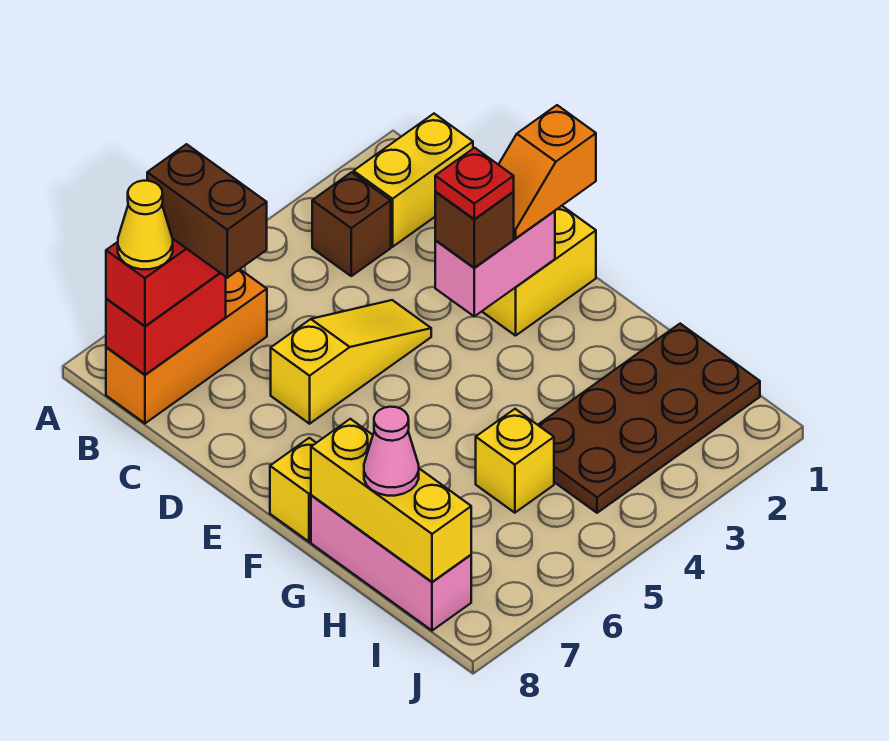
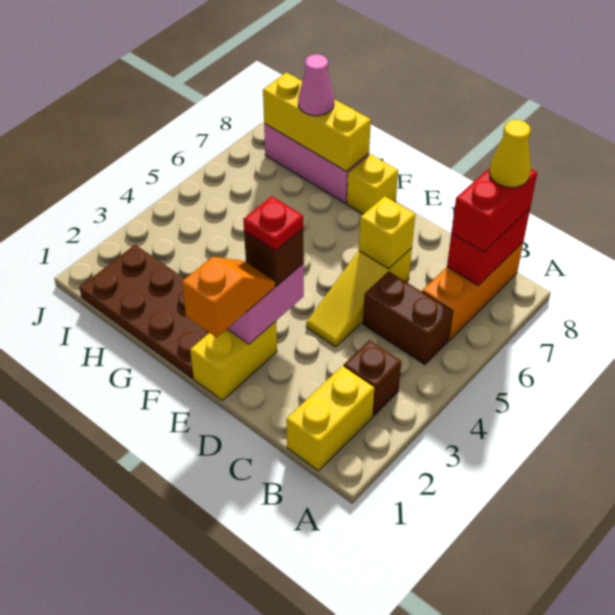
brown 1x2 brick [147,144,267,278] -> brown 1x2 brick moved to [363,272,453,365]
brown 2x4 plate [538,324,760,513] -> brown 2x4 plate turned to [79,245,209,378]
yellow 1x1 brick [476,409,554,513] -> yellow 1x1 brick moved to [359,196,415,269]

